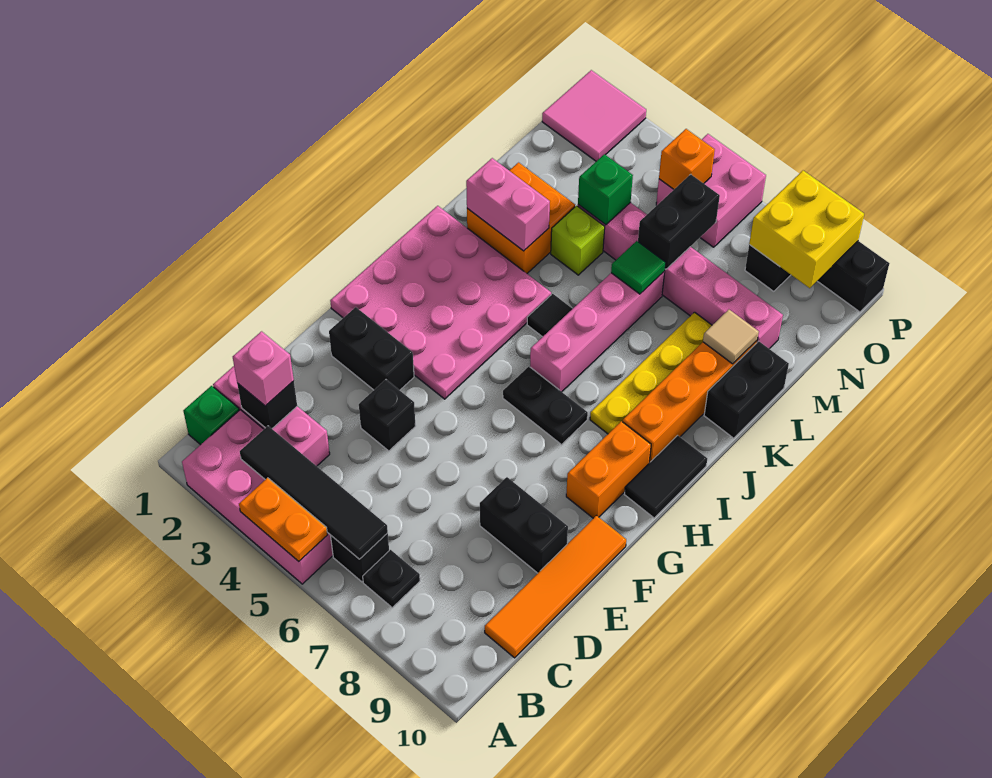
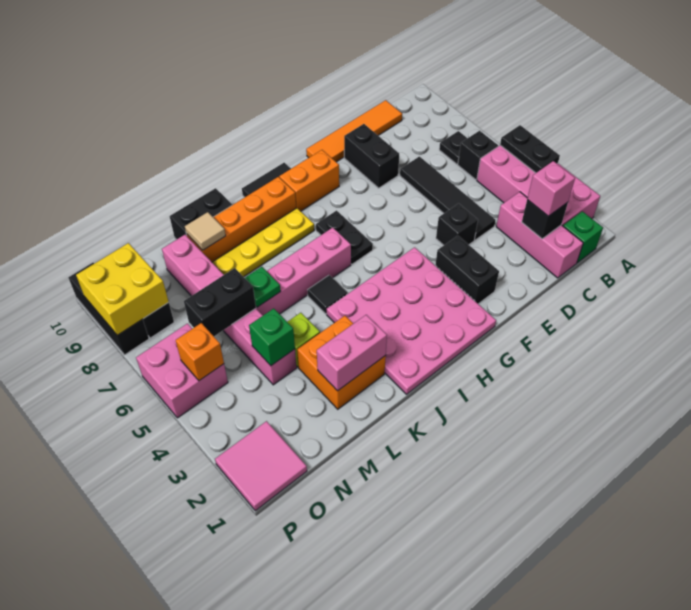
orange 1x2 plate [239,478,327,561] -> black 1x2 plate [500,125,560,173]
black 1x4 tile [240,426,388,559] -> black 1x4 tile moved to [400,156,496,240]
pink 1x2 brick [466,158,550,251] -> pink 1x2 brick turned to [317,315,387,391]
green 1x1 tile [611,241,666,294] -> green 1x1 plate [245,267,281,307]

